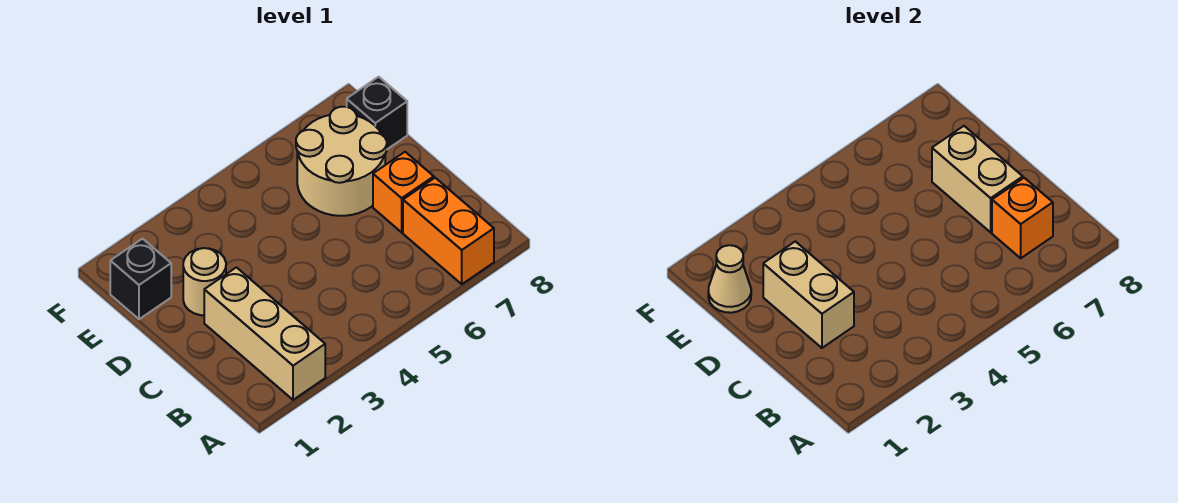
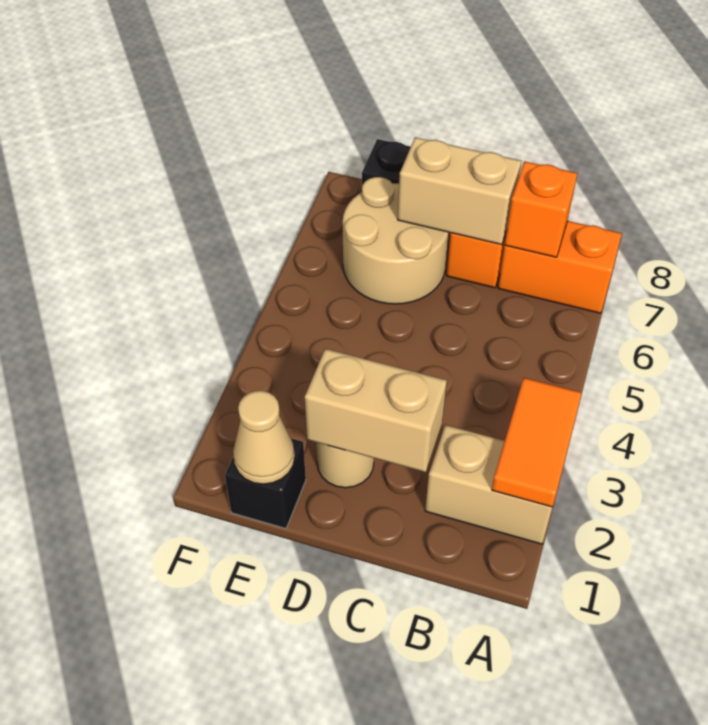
tan 1x3 brick [204,267,325,400] -> tan 1x2 brick [425,425,552,544]
none -> orange 1x2 tile [492,378,582,507]

